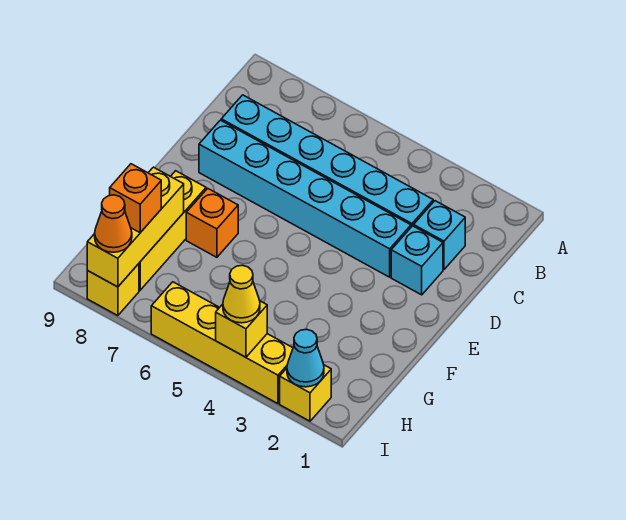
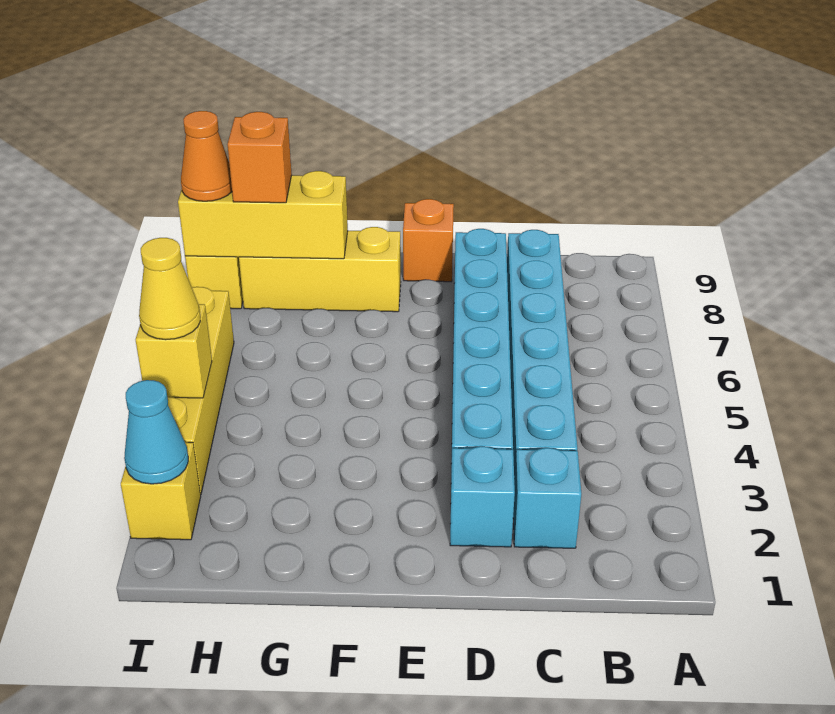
orange 1x1 brick [186,188,238,257] -> orange 1x1 brick moved to [403,199,454,282]

